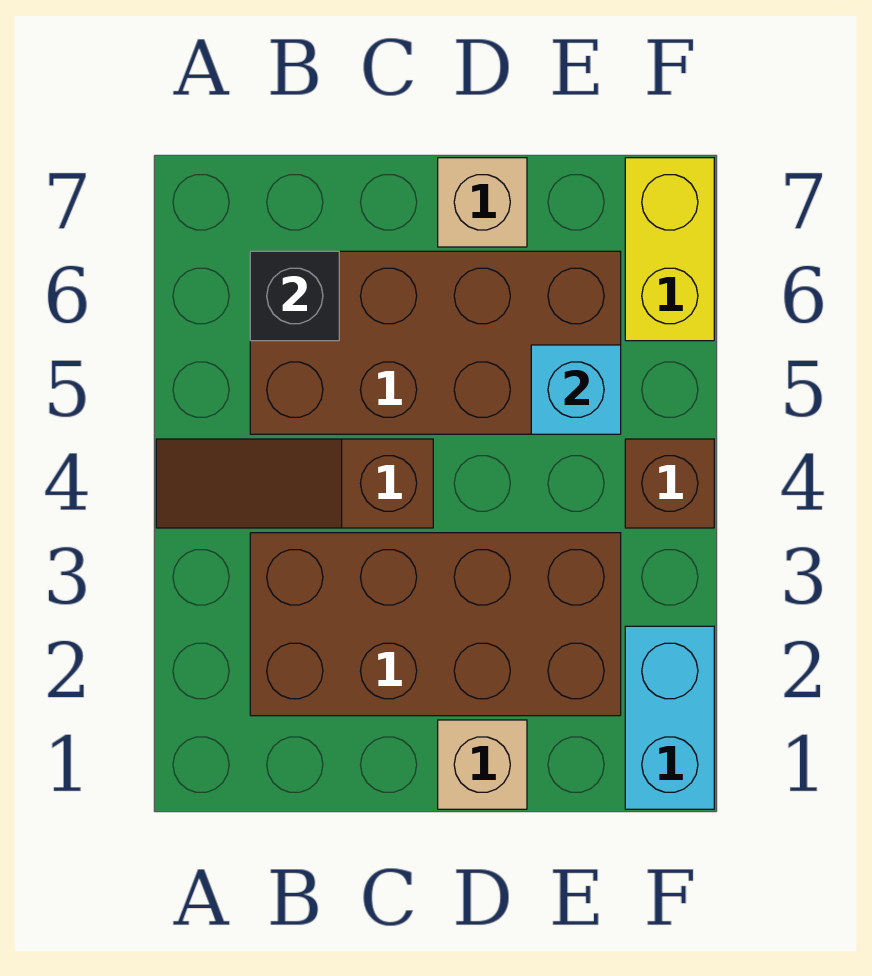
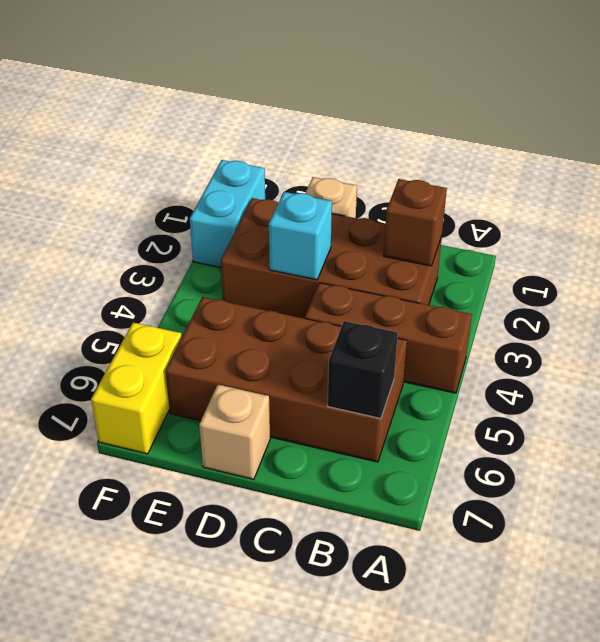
brown 1x3 slope [156,439,433,528] -> brown 1x3 brick [305,283,472,393]
cyan 1x1 brick [531,345,621,434] -> cyan 1x1 brick moved to [269,192,332,280]
brown 1x1 brick [625,439,714,528] -> brown 1x1 brick moved to [384,179,447,266]

